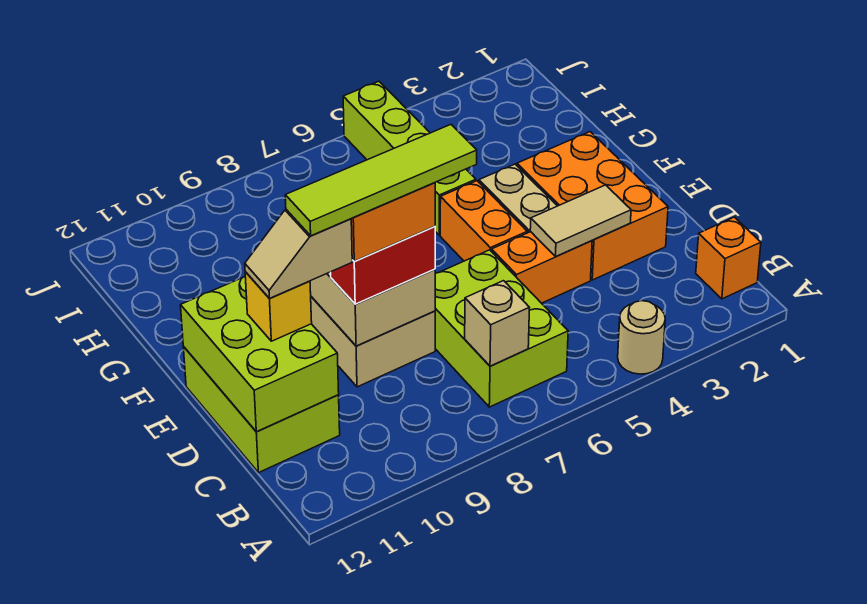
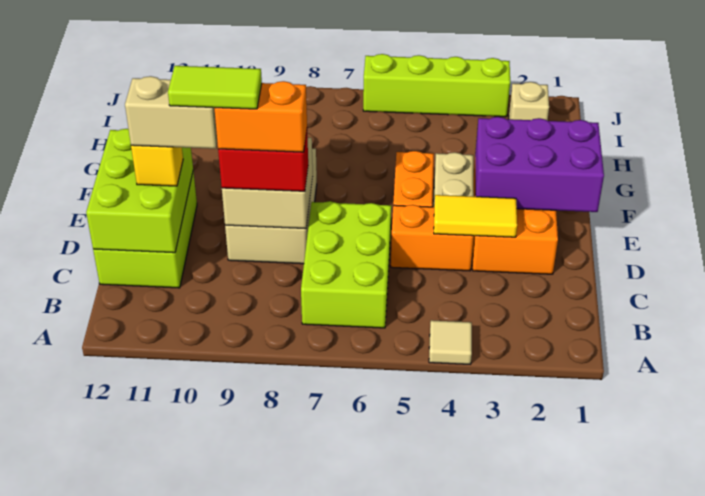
tan 1x1 round brick [618,301,665,374] -> tan 1x1 tile [429,320,472,364]
orange 1x1 brick [696,217,761,299] -> none
tan 1x1 brick [465,281,530,366] -> tan 1x1 brick moved to [509,82,549,121]
tan 1x2 tile [530,185,631,256] -> yellow 1x2 tile [434,195,517,237]
lime 1x4 tile [285,125,477,236] -> lime 1x2 tile [168,66,262,109]
tan 1x2 slope [245,210,352,298] -> tan 1x2 brick [125,76,217,149]
none -> purple 2x3 brick [475,117,604,212]
lime 1x4 brick [343,81,476,235] -> lime 1x4 brick turned to [363,54,510,117]

